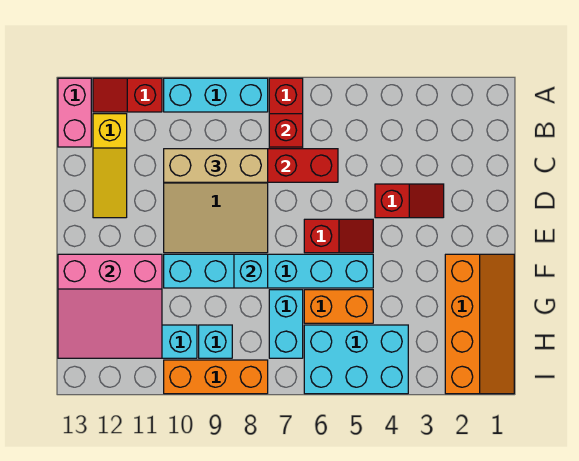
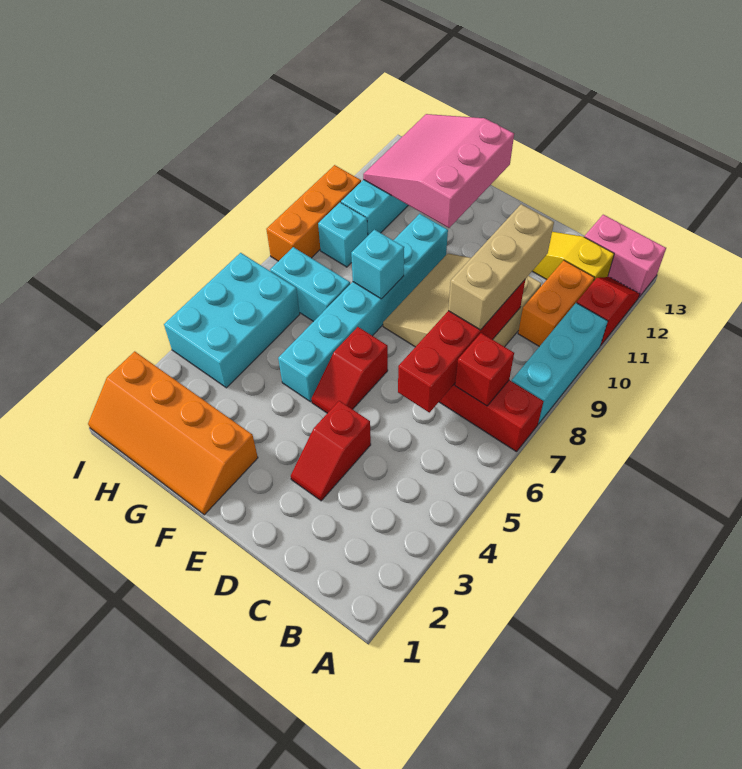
orange 1x2 brick [304,290,373,323] -> orange 1x2 brick moved to [518,260,595,346]

